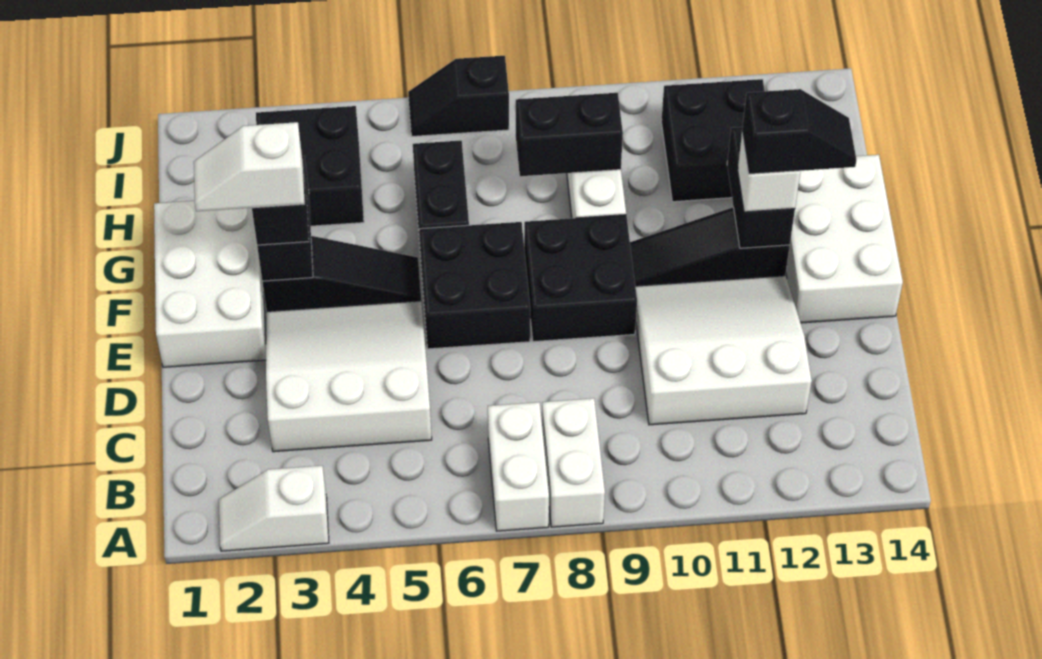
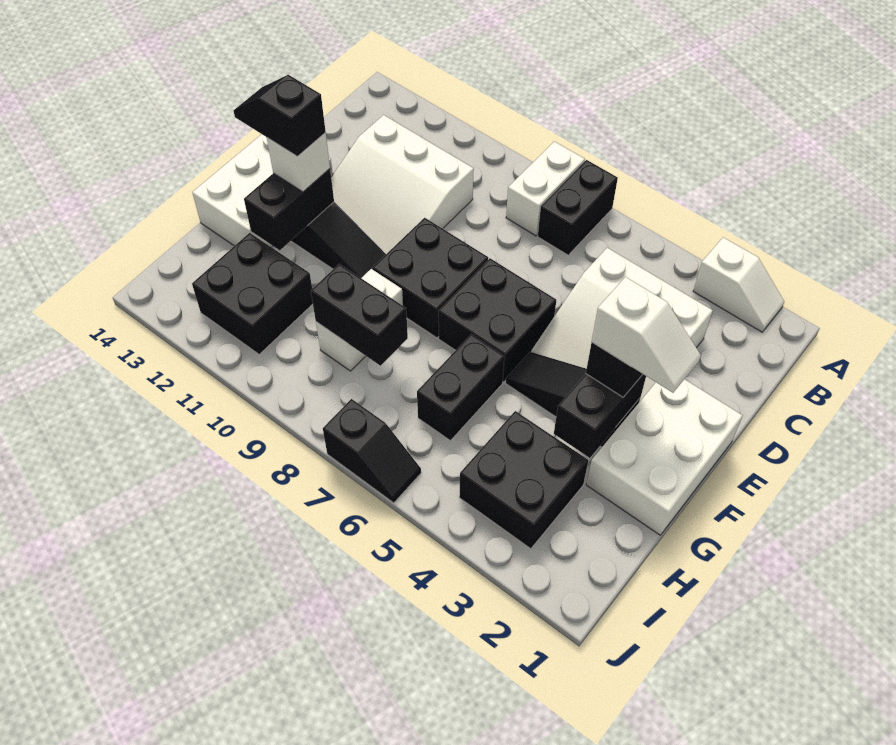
white 1x2 brick [488,402,549,531] -> black 1x2 brick [538,160,618,255]

